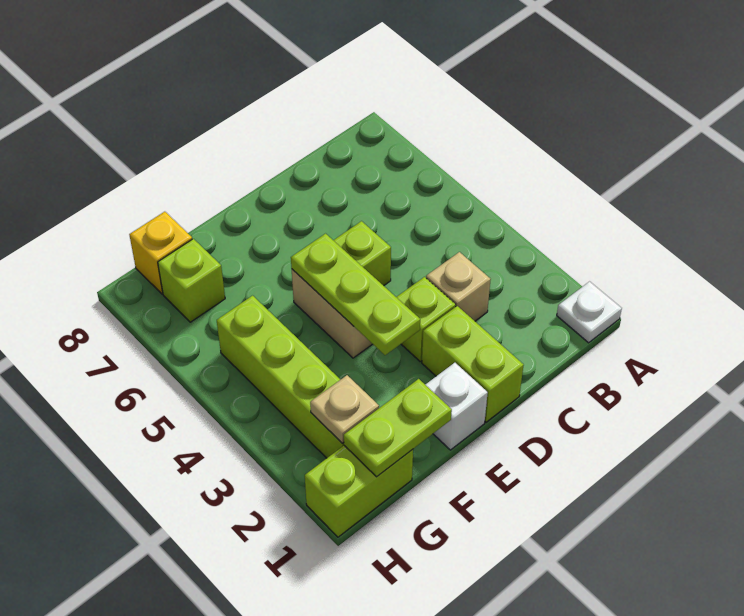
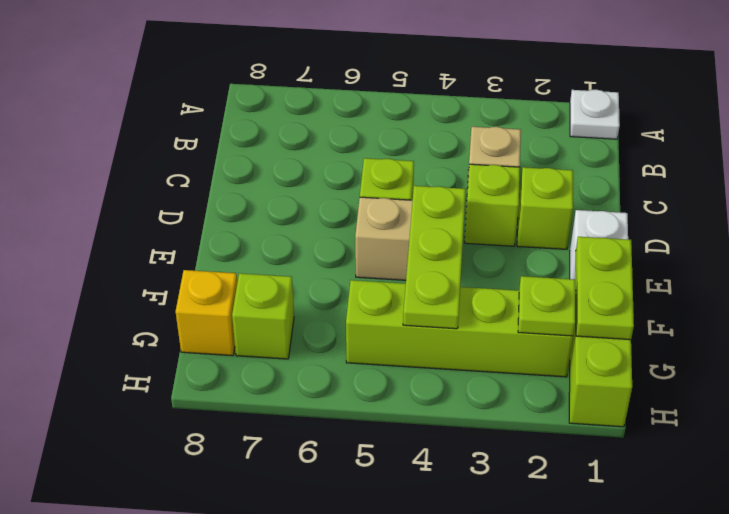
lime 1x2 brick [422,306,524,422] -> lime 1x1 brick [517,167,573,249]
lime 1x3 plate [291,234,420,355] -> lime 1x3 plate turned to [403,186,466,329]
tan 1x1 plate [310,375,379,443] -> lime 1x1 plate [518,276,575,336]

